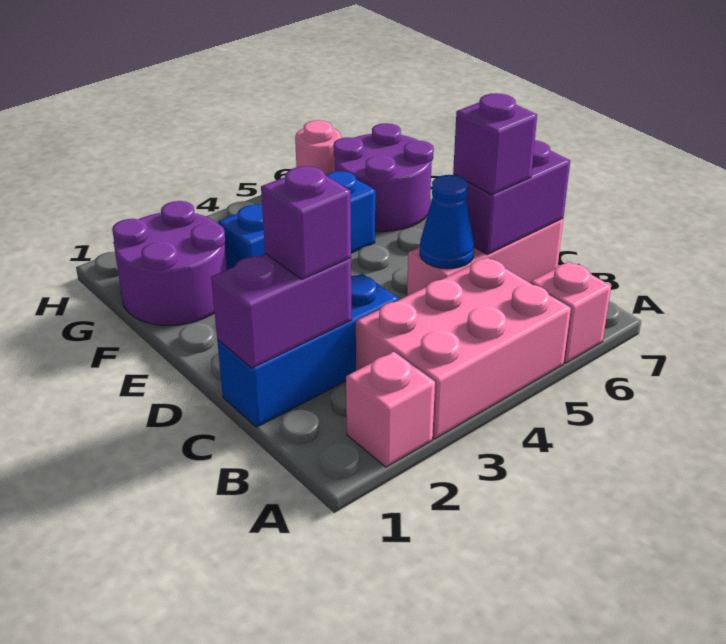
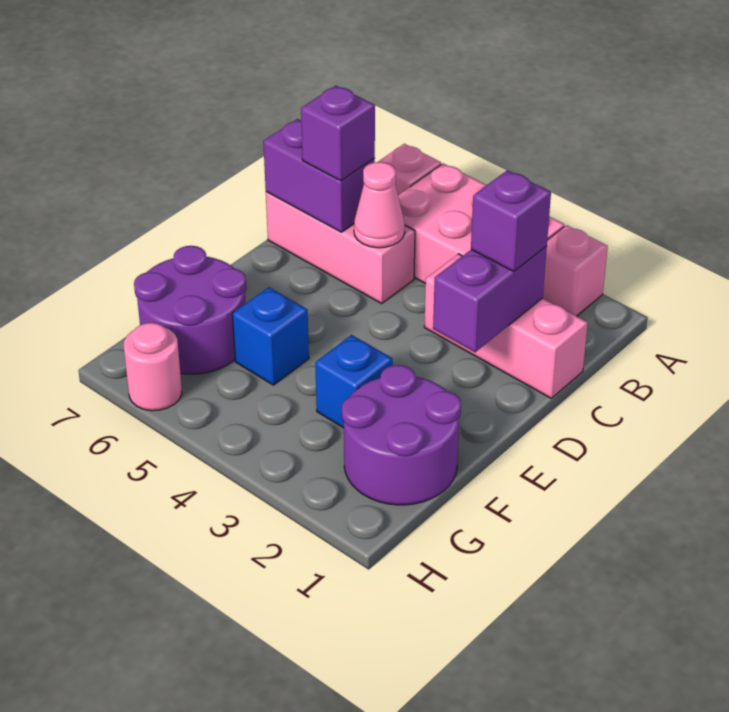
blue 1x3 brick [217,274,399,427] -> pink 1x3 brick [424,254,588,398]
purple 1x2 brick [211,254,352,368] -> purple 1x2 brick turned to [433,246,547,352]
blue 1x1 cone [420,175,474,269] -> pink 1x1 cone [354,162,405,248]

